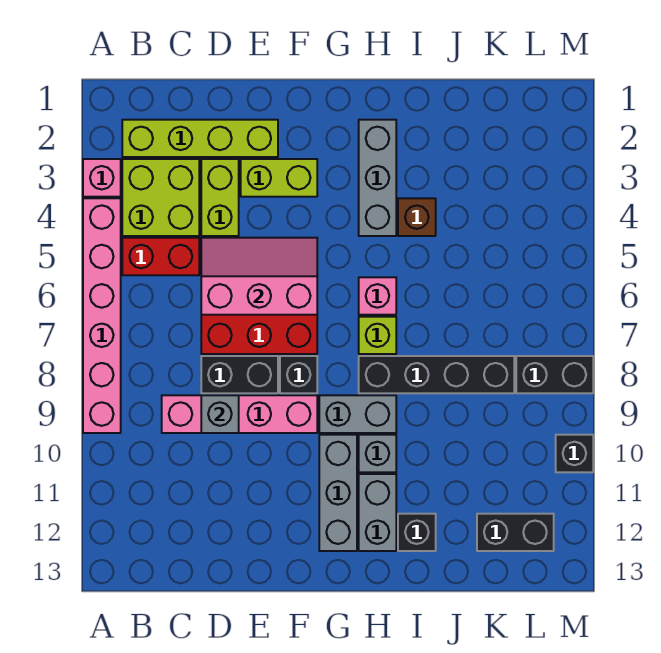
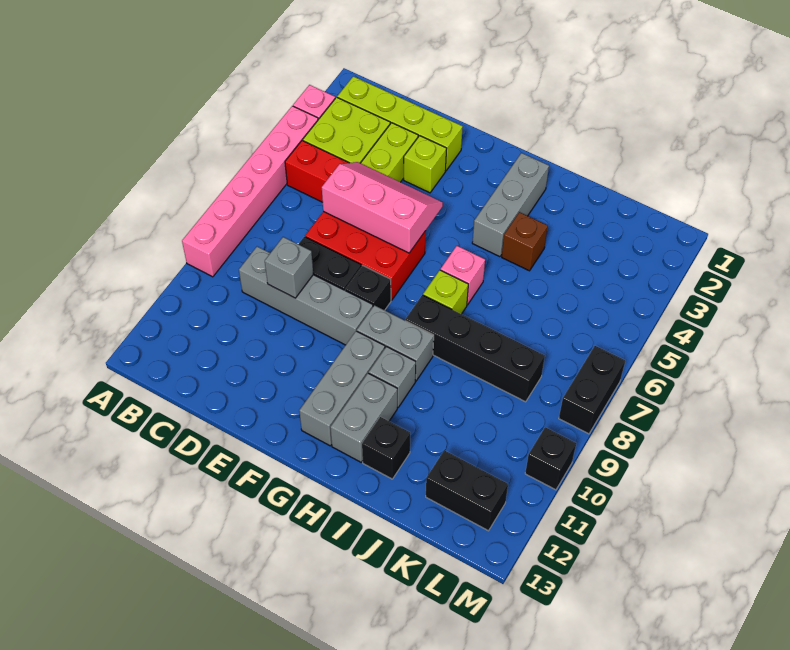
pink 1x4 brick [162,395,317,433] -> grey 1x4 brick [239,247,373,345]
lime 1x2 brick [241,159,317,197] -> lime 1x1 brick [404,136,447,193]
black 1x2 brick [516,356,593,393] -> black 1x2 brick turned to [559,346,625,434]

